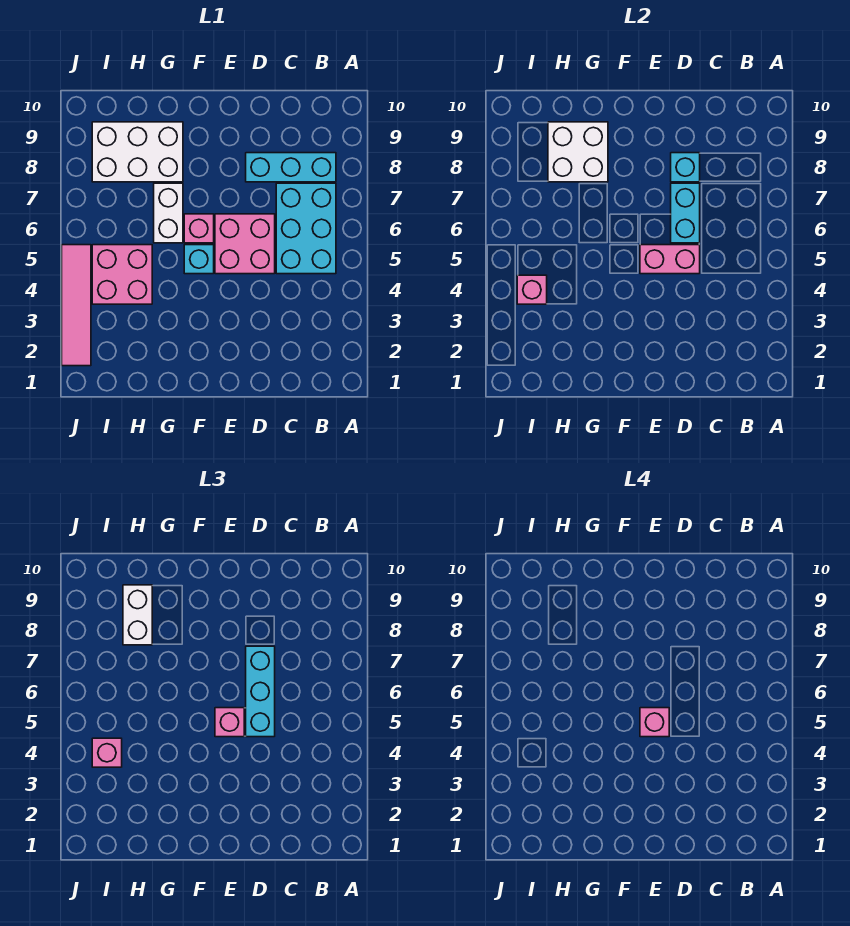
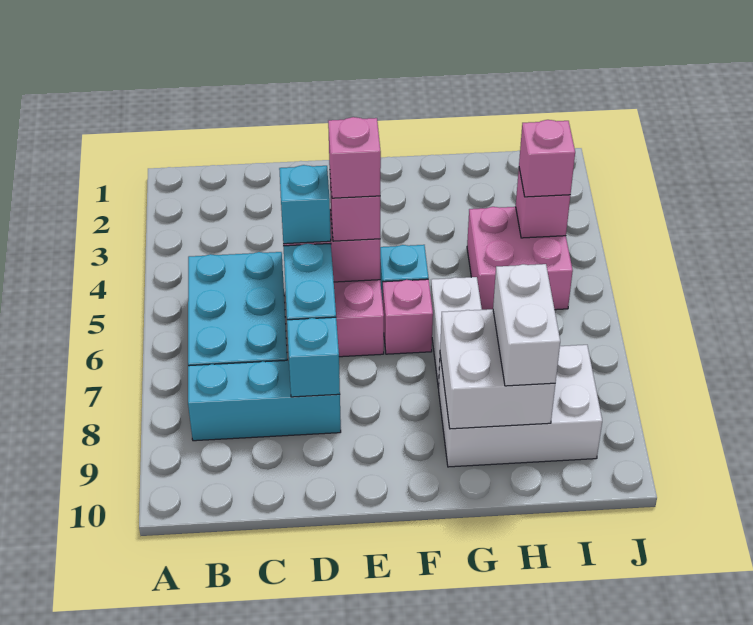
cyan 1x3 brick [246,646,275,737] -> cyan 1x1 brick [279,165,331,244]
pink 1x4 tile [62,245,91,366] -> none

